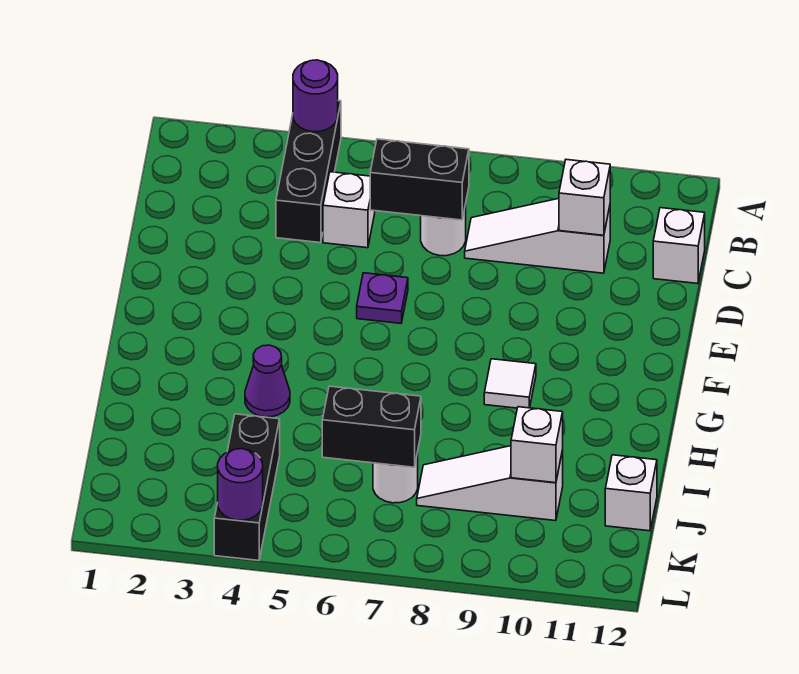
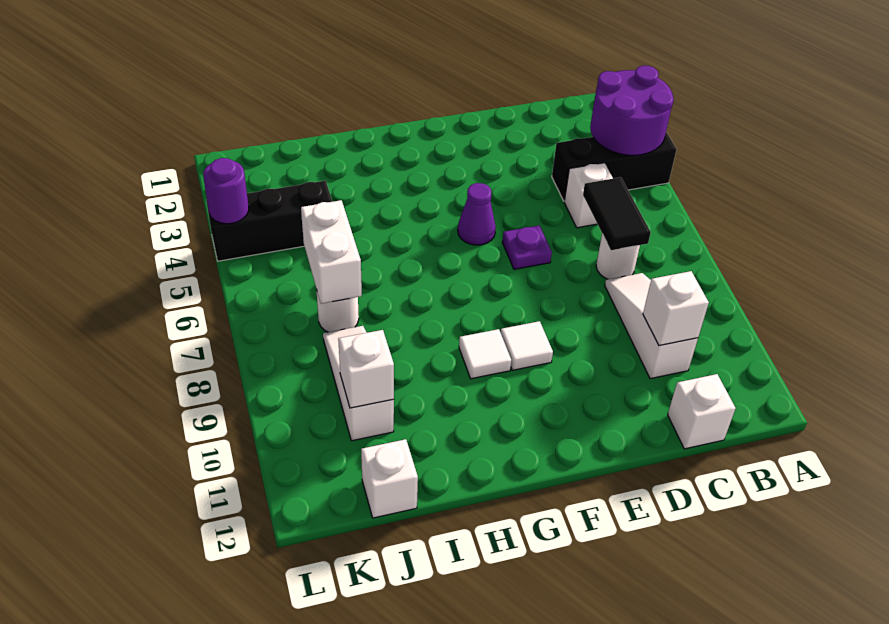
purple 1x1 round brick [293,60,338,132] -> purple 2x2 round brick [590,66,674,155]
black 1x2 brick [370,139,469,220] -> black 1x2 tile [583,177,651,250]
none -> white 1x1 tile [501,321,553,370]
purple 1x1 cone [245,345,290,417] -> purple 1x1 cone moved to [458,183,496,245]
black 1x2 brick [322,386,421,467] -> white 1x2 brick [301,200,362,304]

